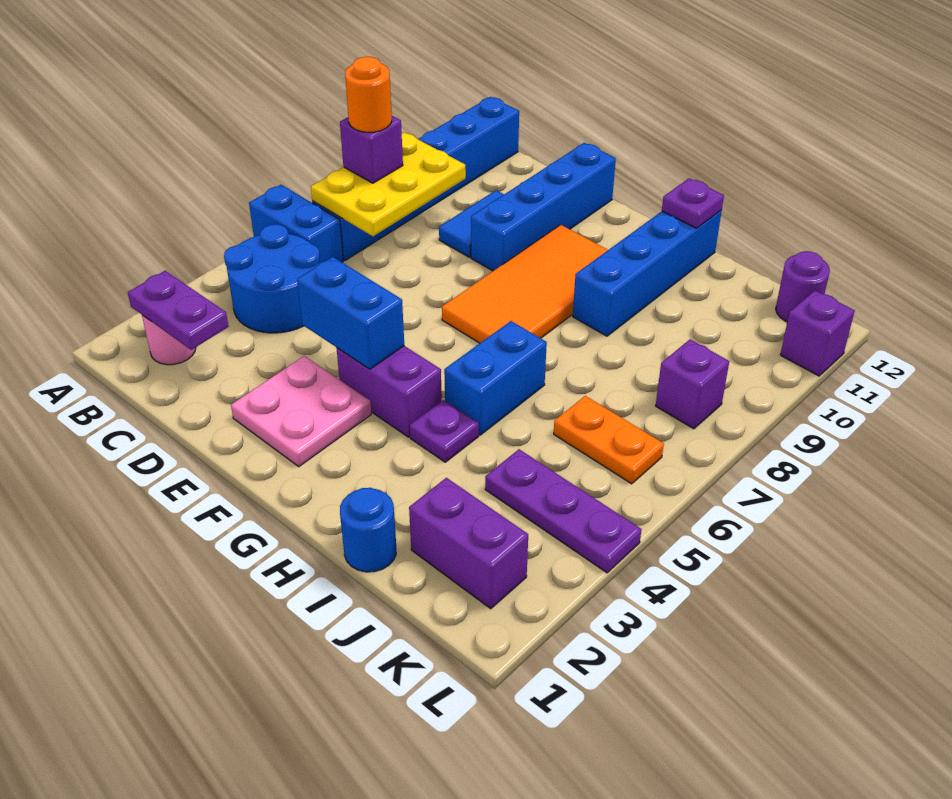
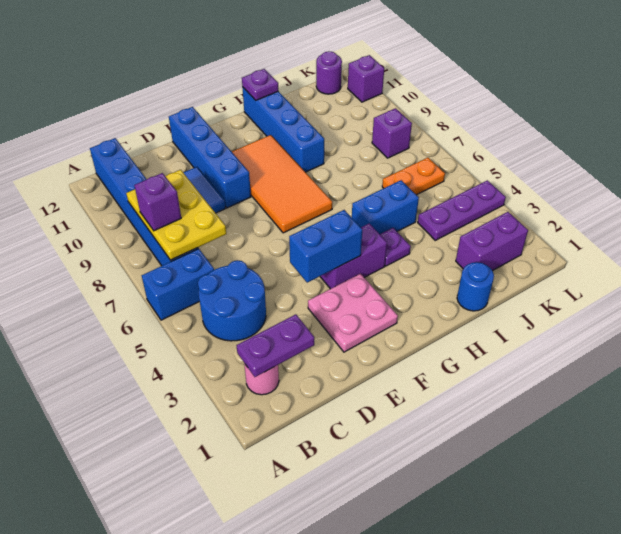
orange 1x1 round brick [345,57,392,132] -> none
blue 1x2 brick [444,321,547,435] -> blue 1x2 brick turned to [352,180,419,234]

